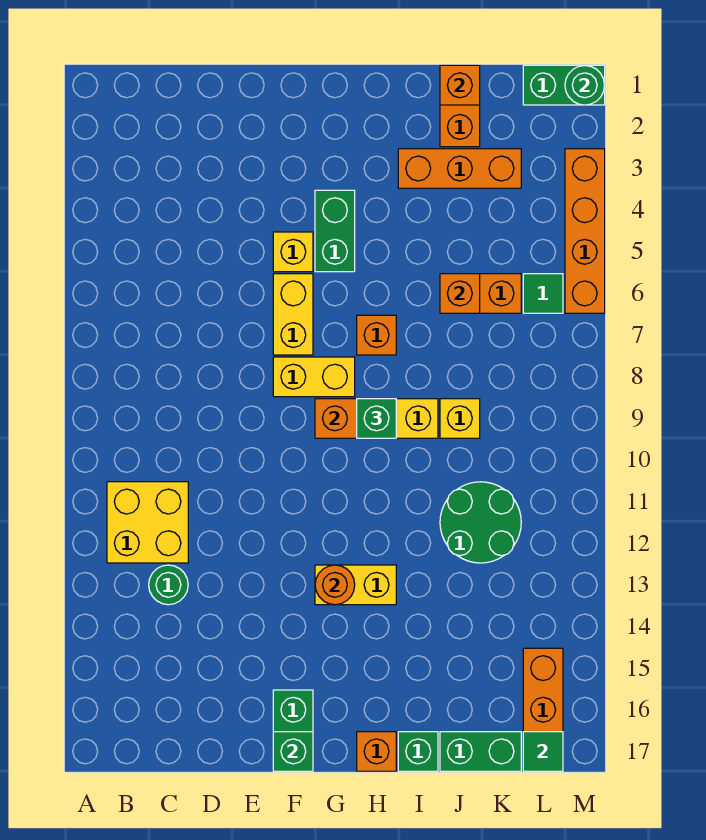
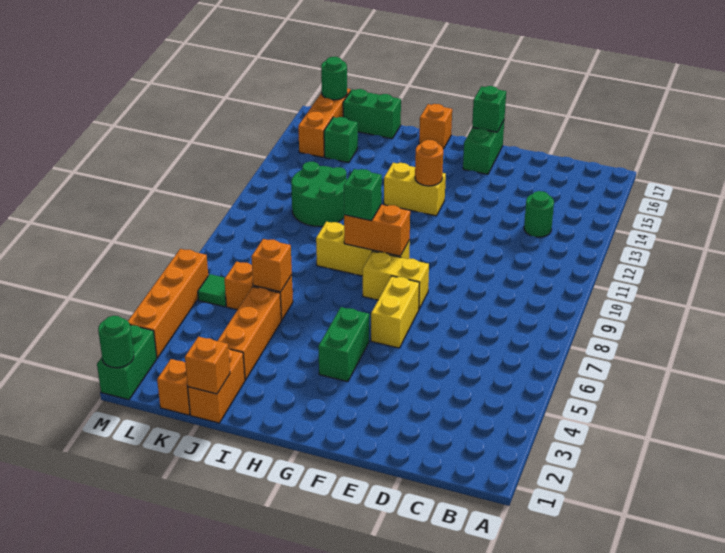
yellow 2x2 brick [107,482,188,563] -> none
yellow 1x1 brick [273,232,313,272] -> none
orange 1x1 brick [357,315,396,355] -> orange 1x1 brick moved to [157,359,190,415]
orange 1x3 brick [398,149,521,188] -> orange 1x3 brick turned to [218,287,281,380]
green 1x1 brick [398,732,438,771] -> green 1x1 brick moved to [324,117,358,163]
yellow 1x1 brick [440,399,480,438] -> none
green 1x2 brick [523,65,605,105] -> green 1x2 brick turned to [97,325,157,400]
green 1x1 tile [523,732,563,771] -> green 1x1 round brick [321,57,347,100]

